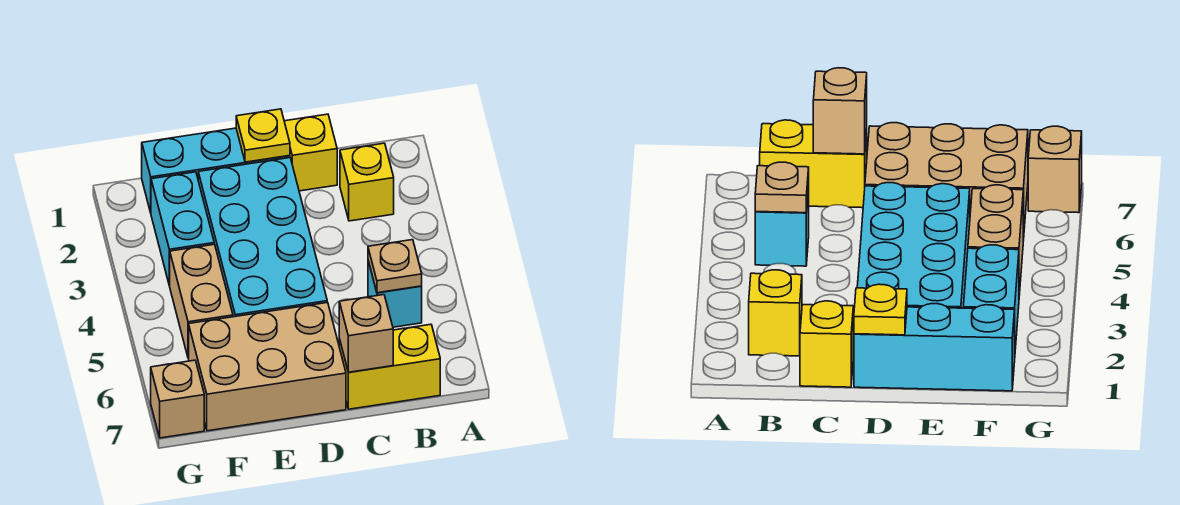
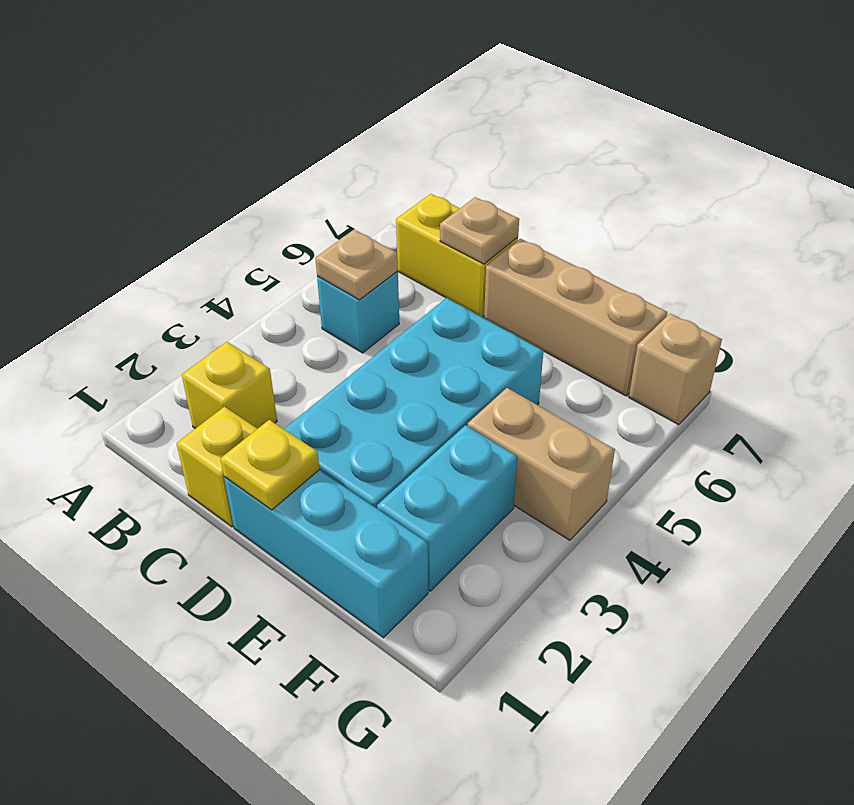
tan 1x1 brick [339,295,393,372] -> tan 1x1 plate [440,197,519,264]
tan 2x3 brick [189,302,346,431] -> tan 1x3 brick [484,239,667,396]
tan 1x2 brick [170,244,233,358] -> tan 1x2 brick turned to [468,388,615,540]

